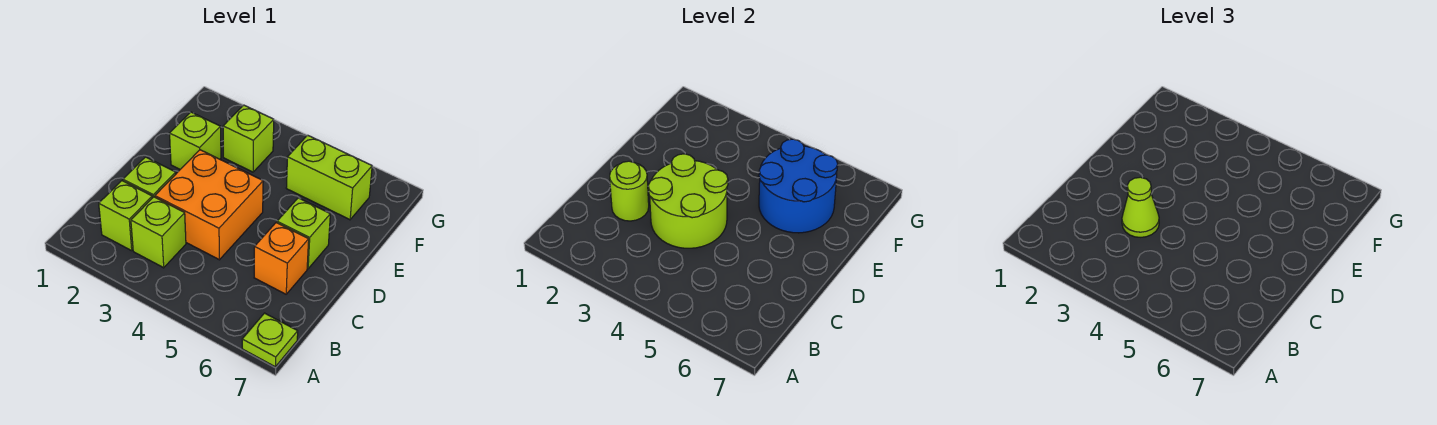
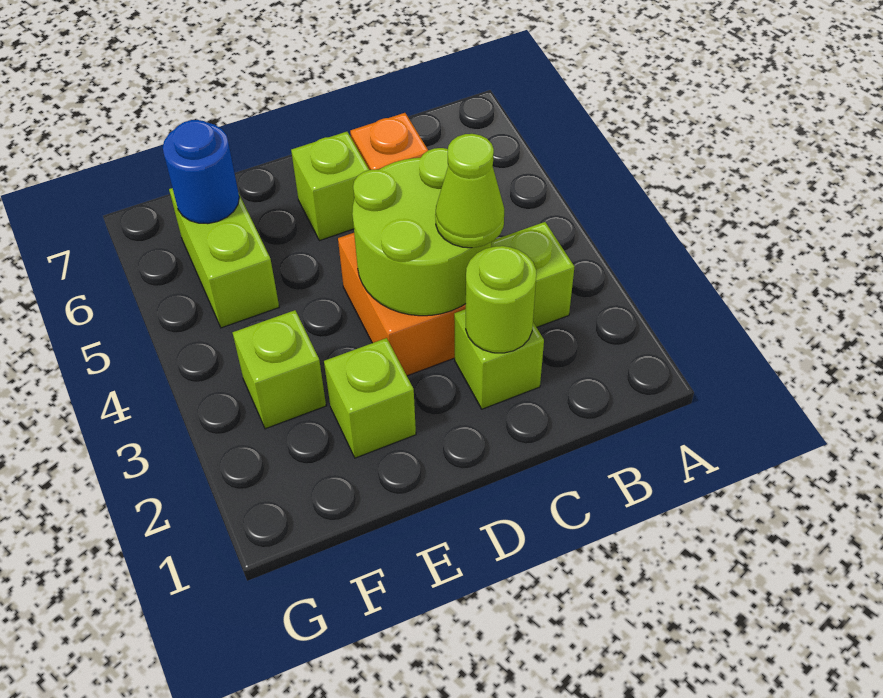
lime 1x1 plate [242,313,298,367] -> none
lime 1x1 brick [99,181,152,251] -> none
blue 2x2 round brick [759,139,838,233] -> blue 1x1 round brick [163,120,239,224]

